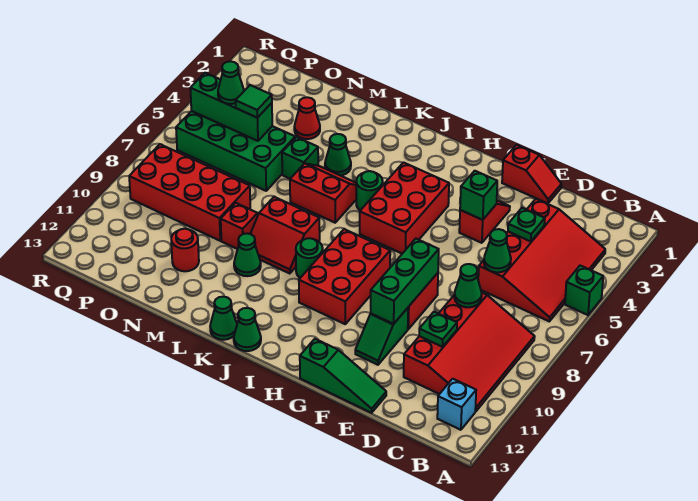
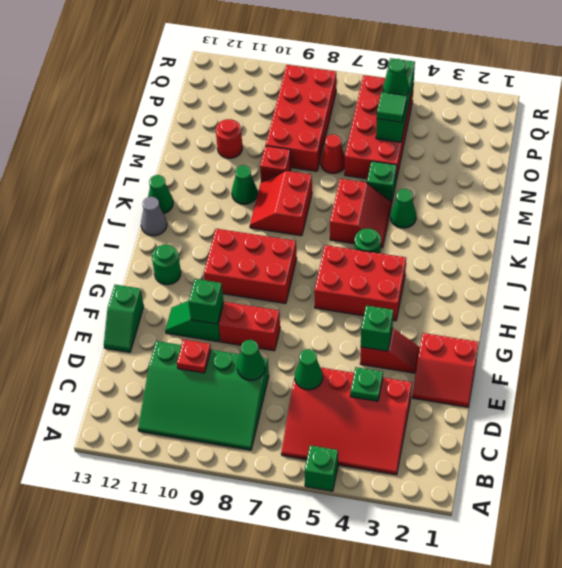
red 3x4 slope [404,293,535,411] -> green 3x4 slope [138,341,269,450]
cyan 1x1 brick [437,379,476,430] -> none
green 1x1 plate [419,312,457,347] -> red 1x1 plate [177,340,211,373]
red 1x2 slope [502,145,561,203] -> red 2x2 slope [412,333,479,407]
green 1x3 slope [300,339,386,413] -> green 1x2 slope [104,285,144,352]
green 1x3 brick [371,239,439,324] -> green 1x1 brick [189,279,223,324]
green 1x1 round brick [296,238,323,278] -> green 1x1 round brick moved to [152,245,181,285]
green 1x1 cone [234,308,261,351] -> grey 1x1 cone [141,197,167,236]
red 1x1 cone [294,97,320,139] -> red 1x1 cone moved to [321,134,345,173]
green 2x4 brick [176,111,295,191] -> red 2x4 brick [345,75,414,180]

